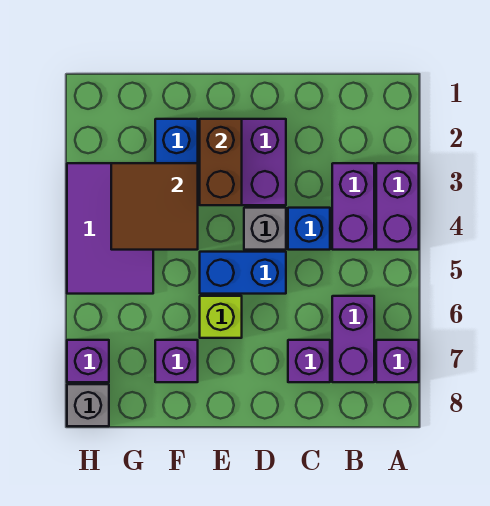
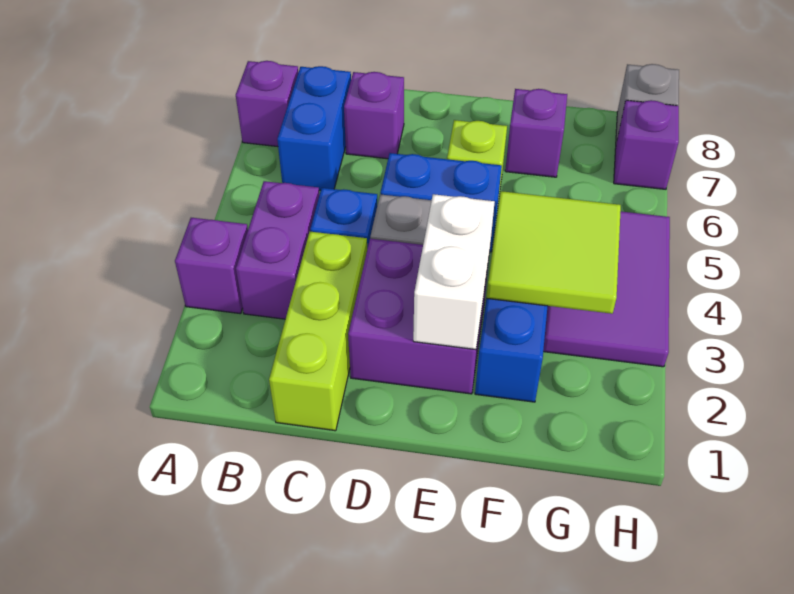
purple 1x2 brick [376,163,419,250] -> purple 1x1 brick [175,218,248,314]
purple 1x2 brick [332,296,374,382] -> blue 1x2 brick [277,66,351,190]
none -> lime 1x3 brick [269,232,367,431]
brown 1x2 brick [200,119,242,205] -> white 1x2 brick [413,194,495,350]
brown 2x2 tile [111,163,198,250] -> lime 2x2 tile [486,191,621,314]

